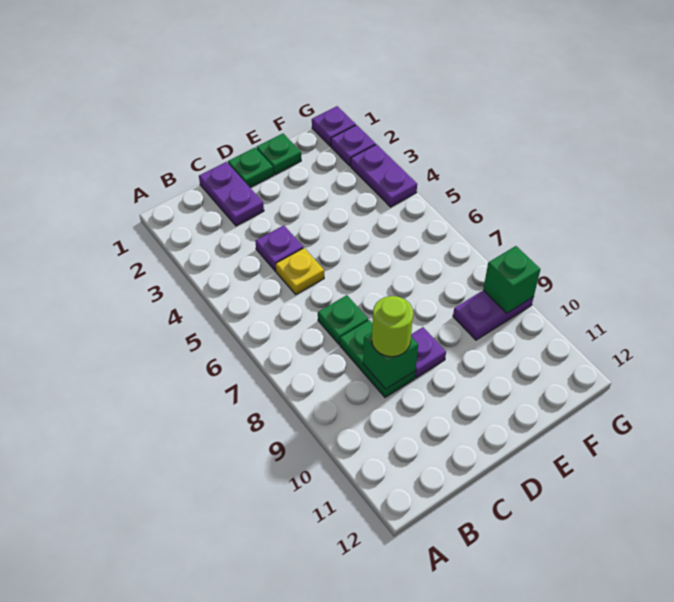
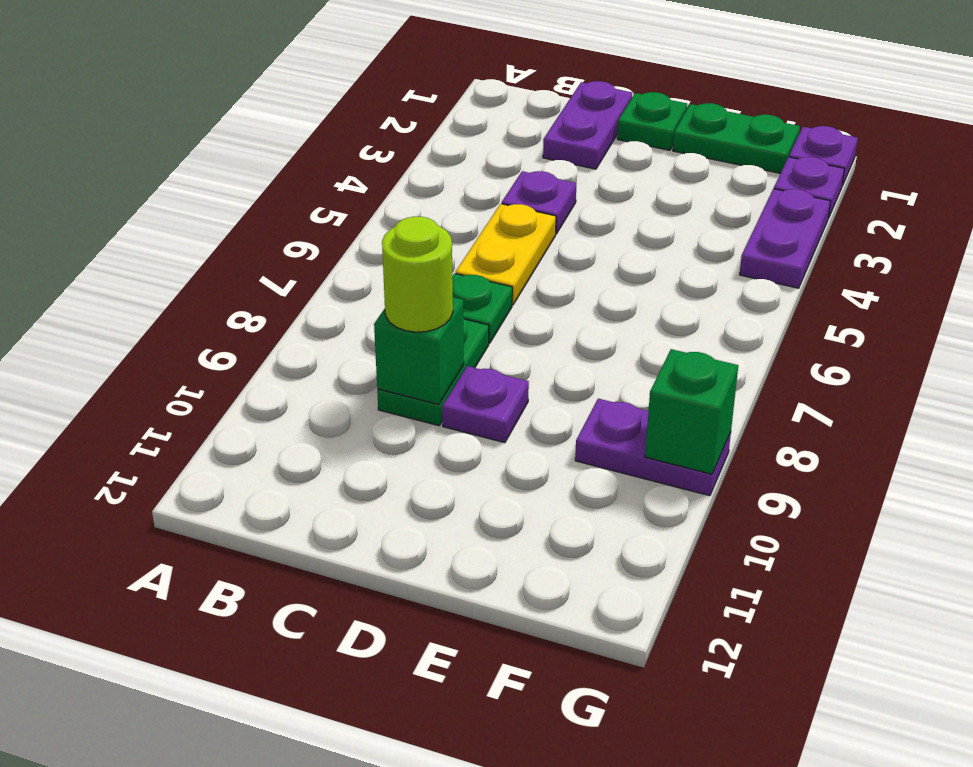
yellow 1x1 plate [276,248,324,294] -> yellow 1x2 plate [456,204,556,305]
green 1x1 plate [257,134,301,175] -> green 1x2 plate [673,103,800,173]

